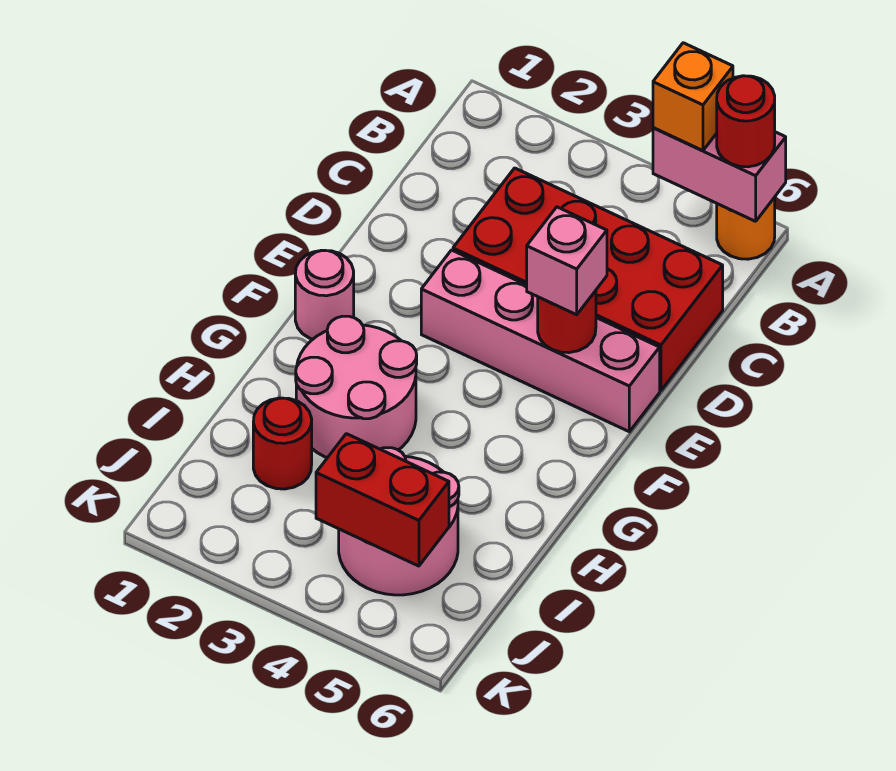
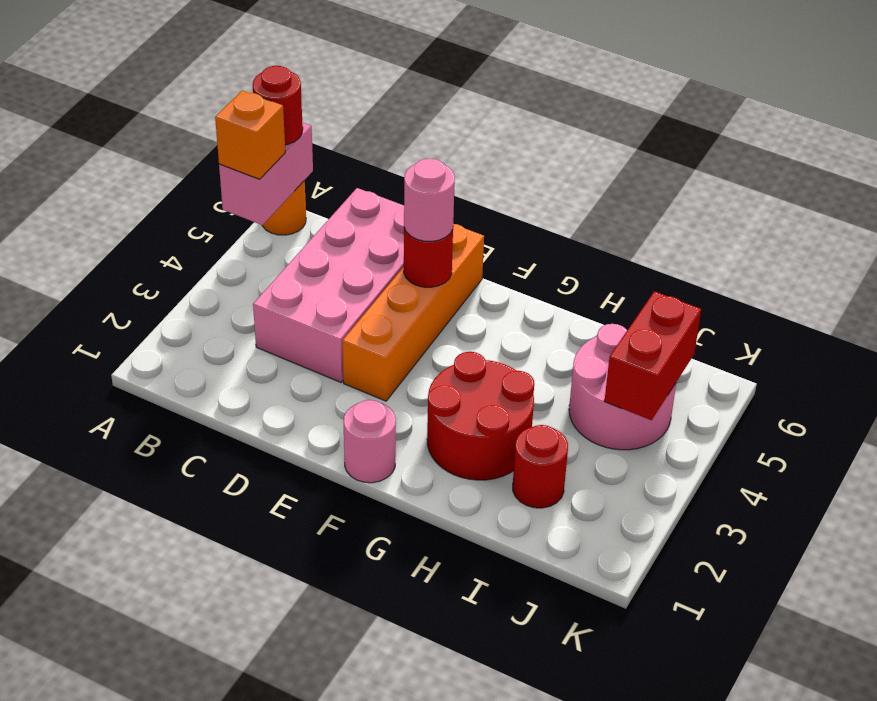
red 2x4 brick [453,168,723,391] -> pink 2x4 brick [253,188,404,382]
pink 1x4 brick [421,250,660,432] -> orange 1x4 brick [343,224,484,401]
pink 1x1 brick [527,207,607,315] -> pink 1x1 round brick [404,159,455,242]
pink 2x2 round brick [296,316,417,458] -> red 2x2 round brick [427,352,534,480]

